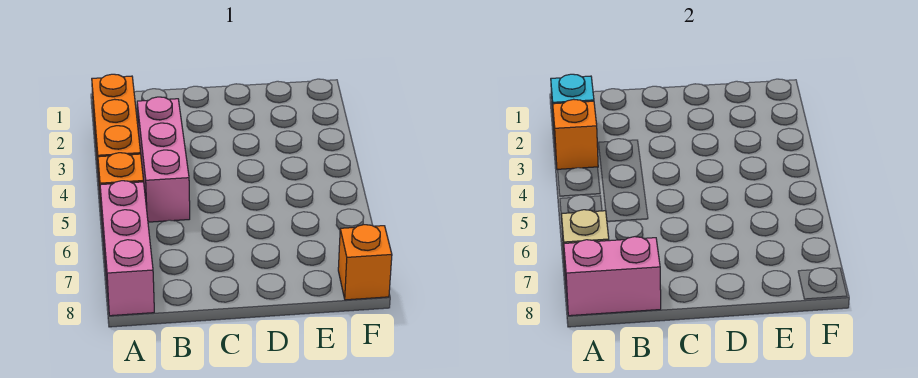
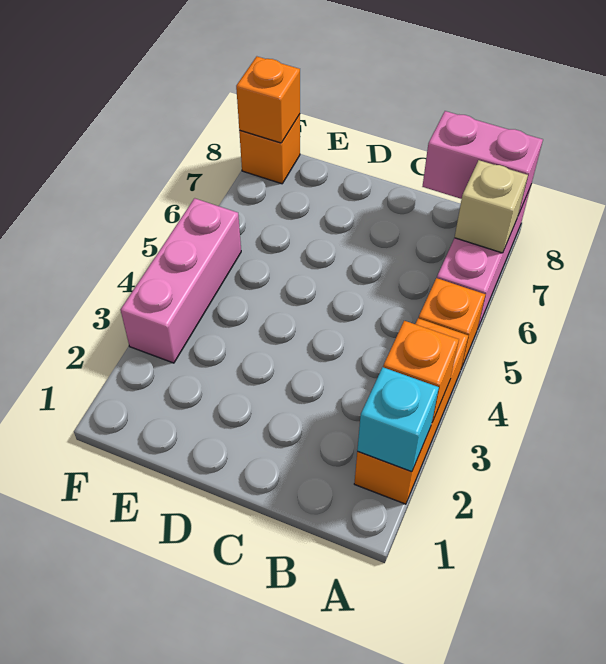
pink 1x3 brick [137,97,190,222] -> pink 1x3 brick moved to [121,198,241,363]
none -> orange 1x1 brick [236,57,300,143]

